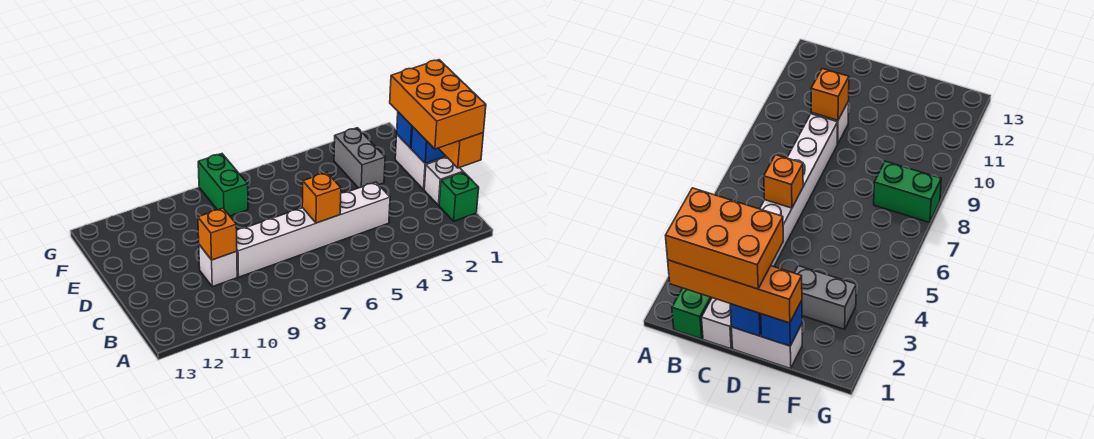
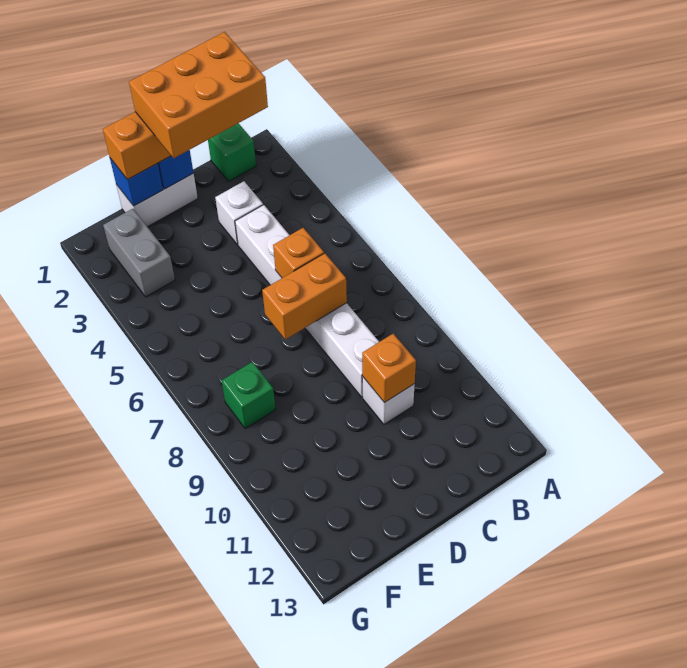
white 1x1 brick [424,157,463,205] -> white 1x1 brick moved to [215,181,263,244]
none -> orange 1x2 brick [262,253,347,339]
grey 1x2 brick [334,128,385,188] -> grey 1x2 brick turned to [103,209,175,297]
green 1x2 brick [198,154,248,216] -> green 1x1 brick [222,362,276,429]

